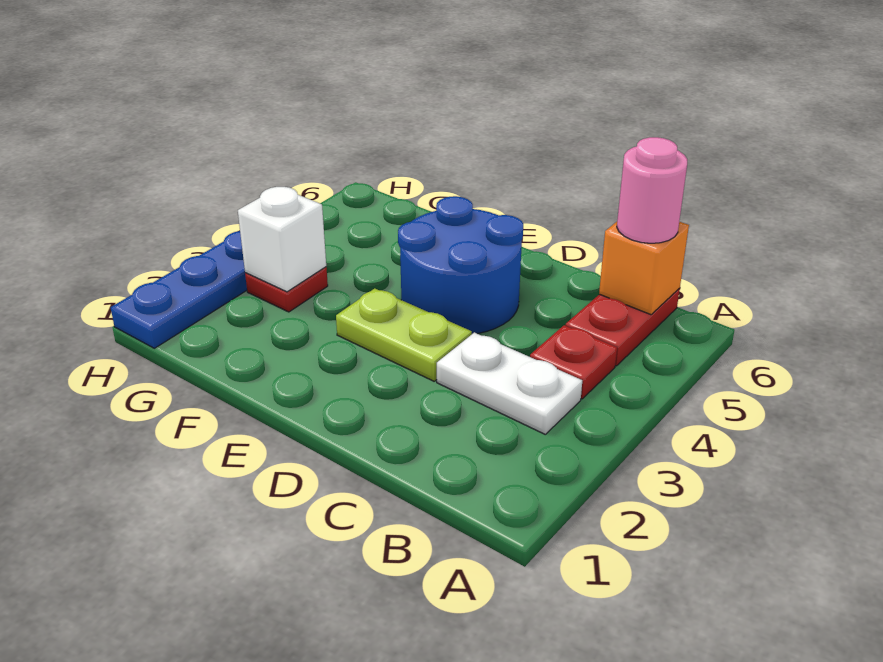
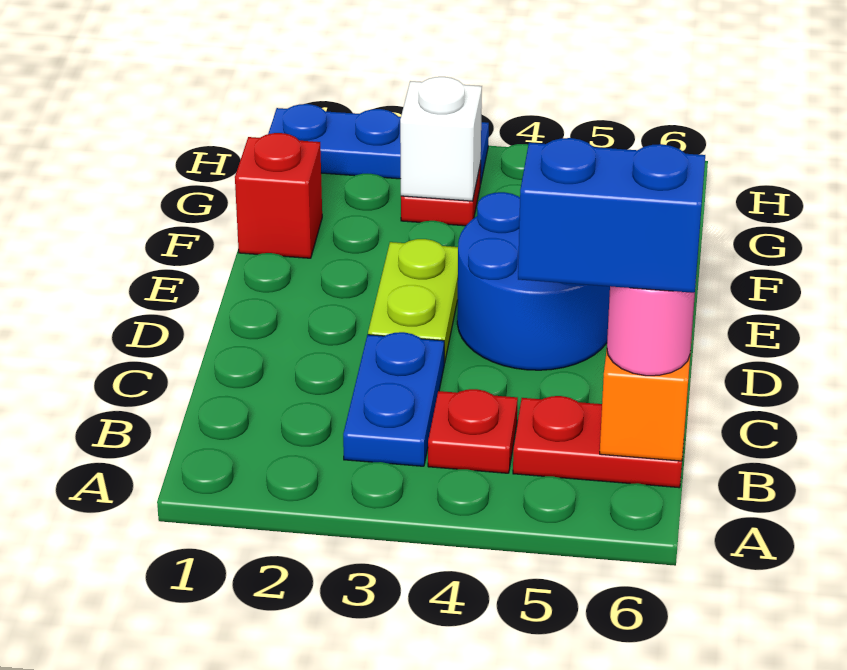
white 1x2 plate [437,332,582,434] -> blue 1x2 plate [343,332,444,466]
none -> blue 1x2 brick [518,138,705,293]
none -> red 1x1 brick [235,133,322,258]

